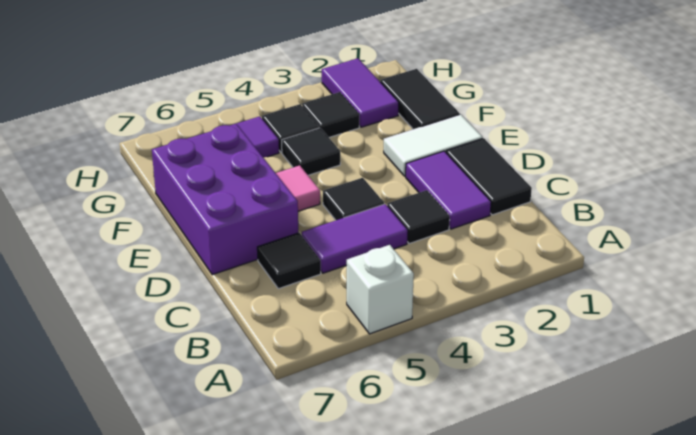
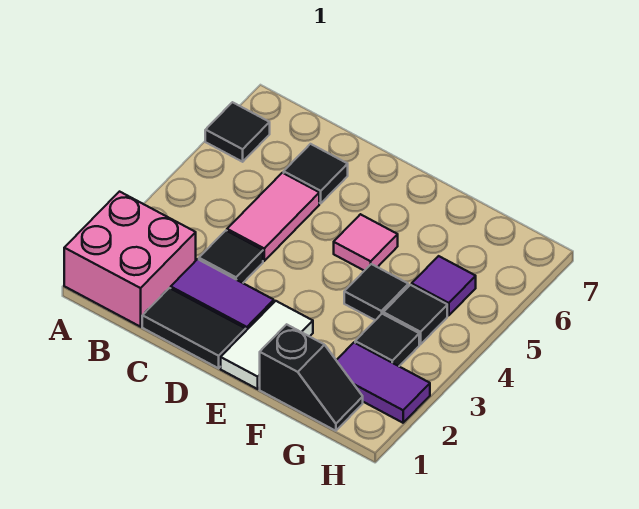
none -> pink 2x2 brick [64,192,196,327]
white 1x1 brick [347,245,414,334] -> none
purple 1x2 tile [302,204,408,273] -> pink 1x2 tile [227,173,319,261]
black 1x1 tile [323,178,384,220] -> black 1x1 tile moved to [205,102,270,162]
purple 2x3 brick [152,124,298,275] -> none
black 1x2 tile [380,69,460,129] -> black 1x2 slope [260,324,363,431]

